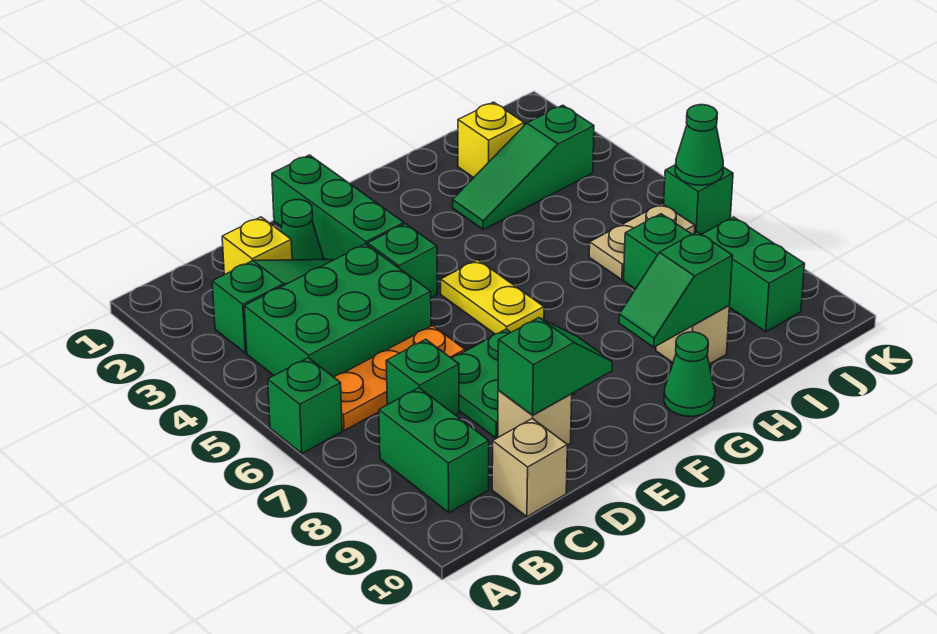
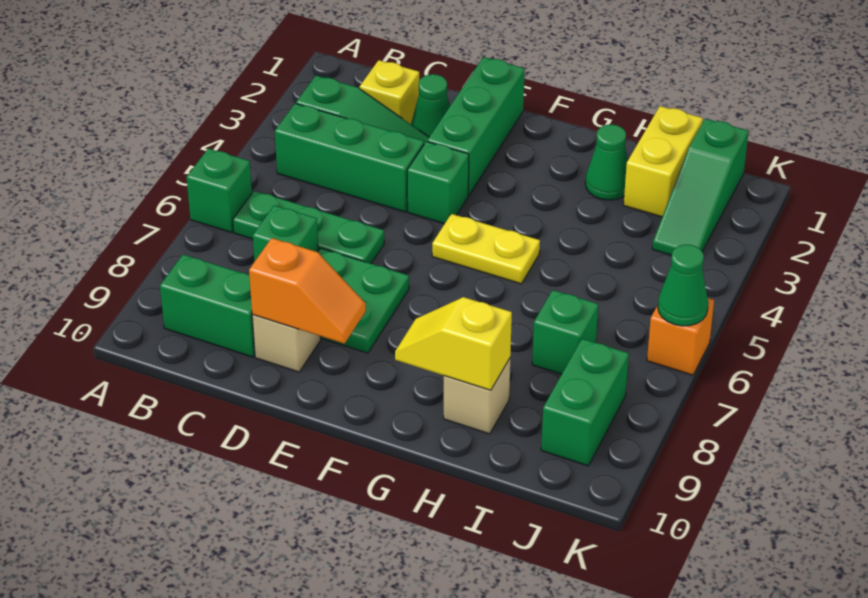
green 2x3 brick [244,244,431,377] -> green 1x3 brick [275,103,424,212]
orange 1x3 plate [334,326,465,431] -> green 1x3 plate [233,191,384,264]
green 1x2 brick [379,388,489,512] -> green 1x2 brick turned to [160,255,255,357]
tan 1x1 brick [492,418,567,517] -> none
green 1x2 slope [498,318,612,415] -> orange 1x2 slope [249,238,366,344]
yellow 1x2 plate [441,260,544,334] -> yellow 1x2 plate turned to [432,214,540,284]
green 1x2 slope [619,232,733,347] -> yellow 1x2 slope [395,297,512,390]
green 1x1 cone [664,332,715,416] -> green 1x1 cone moved to [585,124,628,200]
green 1x3 slope [453,105,594,230] -> green 1x3 slope turned to [652,119,749,255]
yellow 1x1 brick [458,102,524,178] -> yellow 1x2 brick [624,106,703,217]
tan 1x2 plate [589,204,695,280] -> none
green 1x1 brick [664,165,733,234] -> orange 1x1 brick [647,298,714,375]

